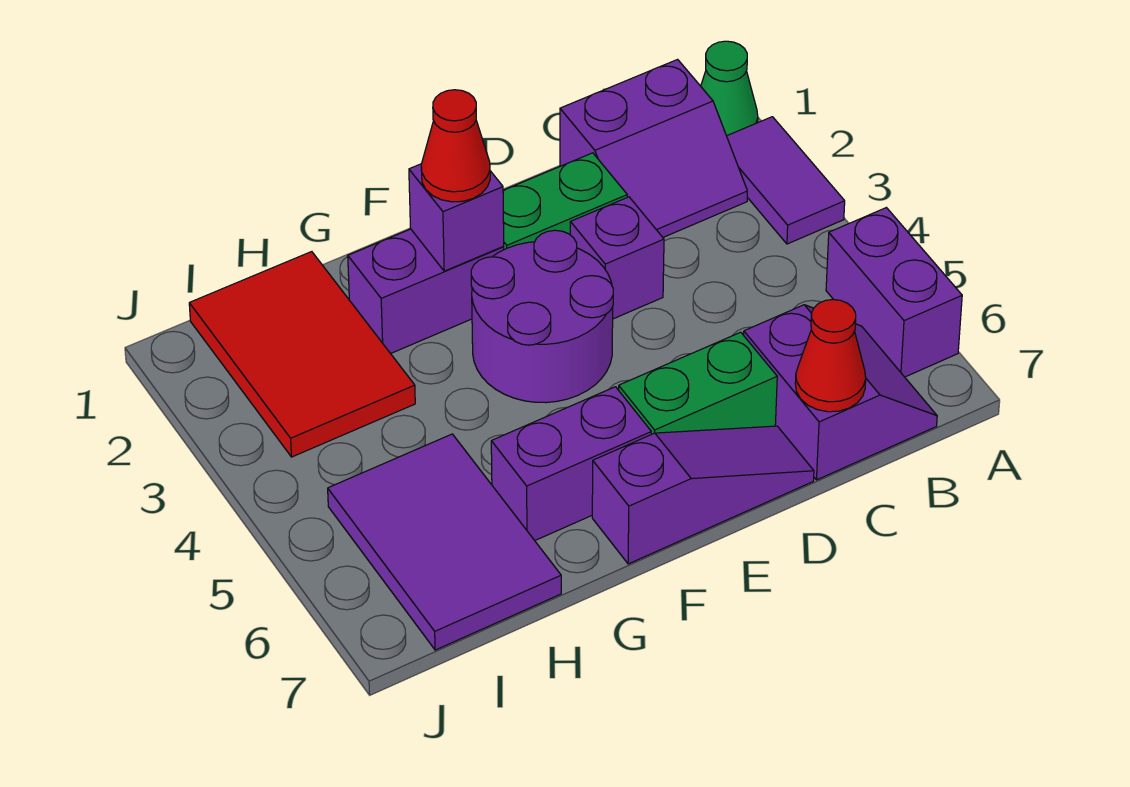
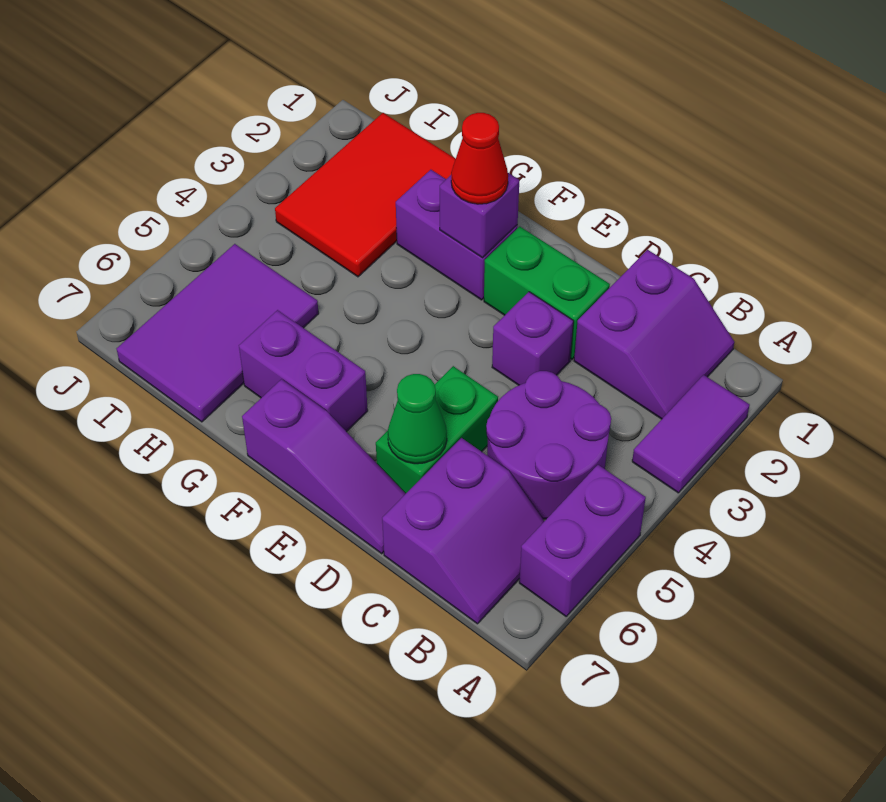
green 1x1 cone [701,41,758,136] -> green 1x1 cone moved to [388,374,447,464]
purple 2x2 slope [560,60,747,237] -> purple 2x2 slope turned to [574,250,734,419]
red 1x1 cone [795,300,866,412] -> none
green 1x2 brick [619,332,777,434] -> green 1x2 brick turned to [376,366,498,493]
purple 2x2 round brick [471,230,613,403] -> purple 2x2 round brick moved to [486,371,611,519]

